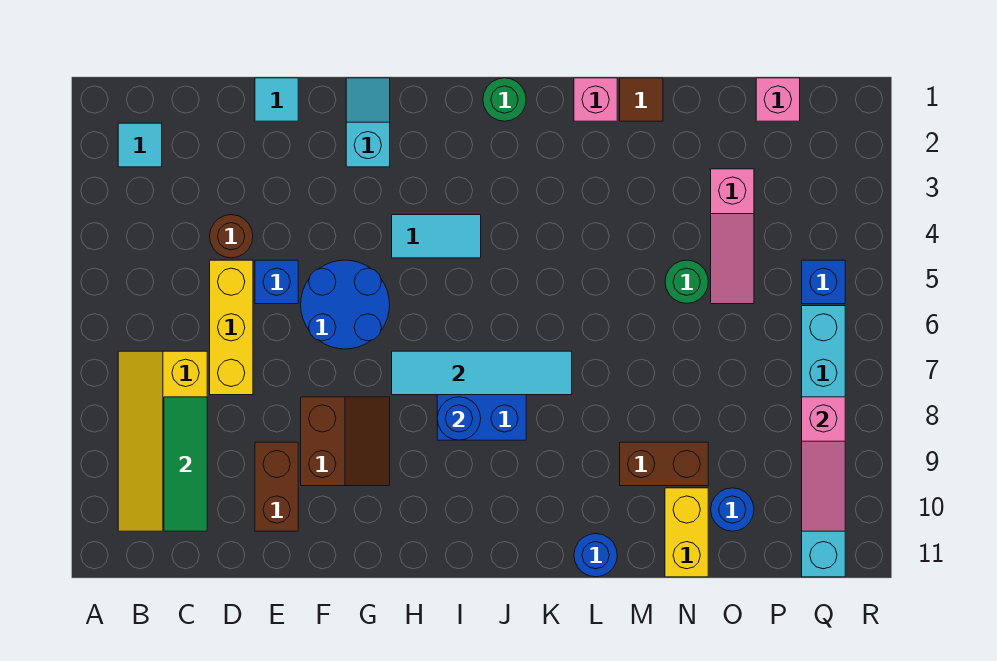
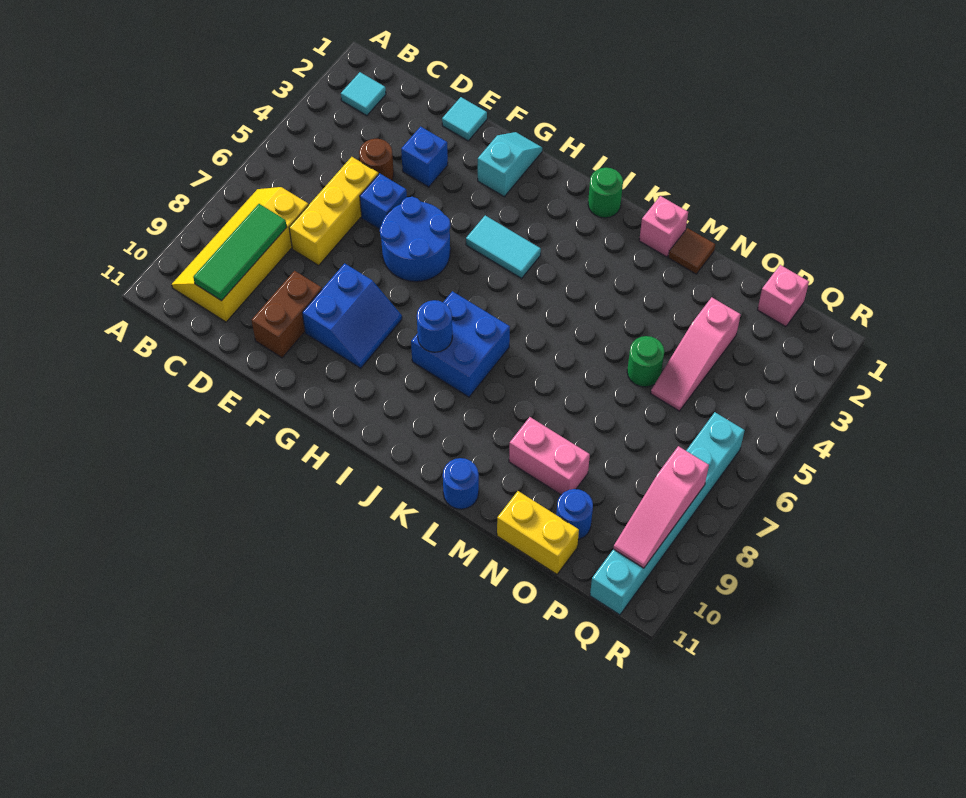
brown 2x2 slope [301,397,390,486] -> blue 2x2 slope [302,263,402,368]
cyan 1x4 tile [392,351,572,395] -> none
brown 1x2 brick [620,442,708,486] -> pink 1x2 brick [509,417,590,495]
yellow 1x2 brick [665,488,708,577] -> yellow 1x2 brick turned to [497,491,579,574]
blue 1x1 brick [802,260,845,304] -> blue 1x1 brick moved to [401,127,448,187]

